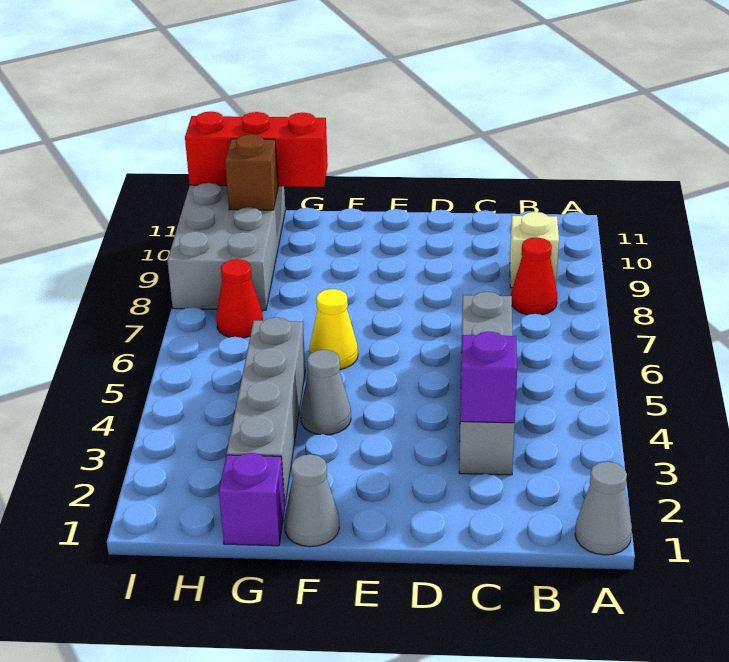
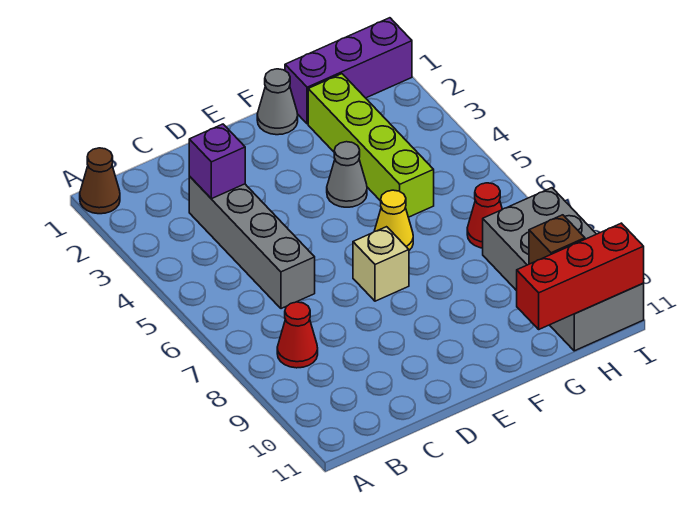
grey 1x1 cone [575,462,632,555] -> brown 1x1 cone [80,148,120,214]
tan 1x1 brick [510,212,559,288] -> tan 1x1 brick moved to [353,227,409,301]
purple 1x1 brick [219,453,285,546] -> purple 1x3 brick [285,18,412,124]
grey 1x4 brick [227,317,305,505] -> lime 1x4 brick [308,74,434,217]

